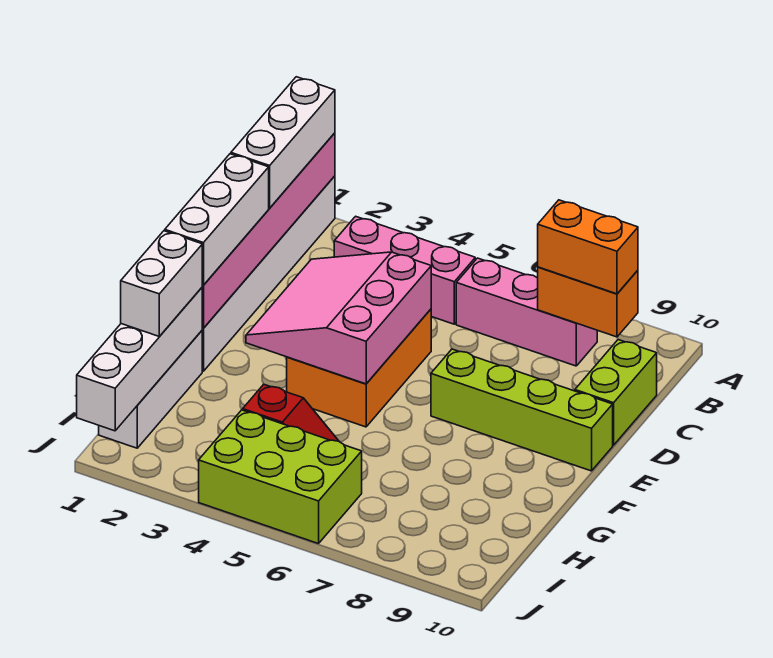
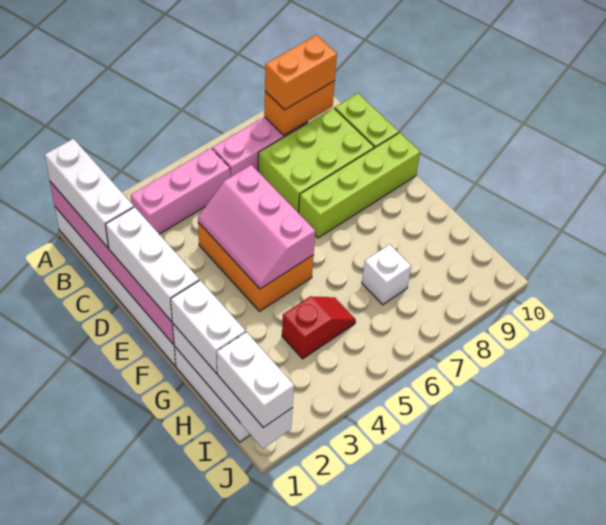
pink 3x3 slope [246,252,431,384] -> pink 2x3 slope [198,165,315,289]
none -> white 1x1 brick [362,244,411,305]
none -> white 1x2 brick [217,332,294,428]
lime 2x3 brick [199,410,362,544] -> lime 2x3 brick moved to [258,108,374,213]

